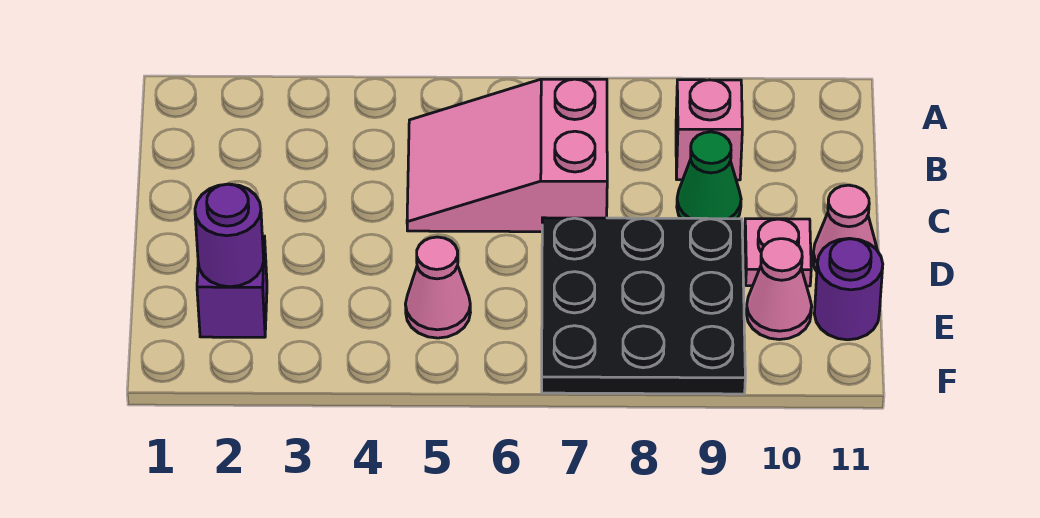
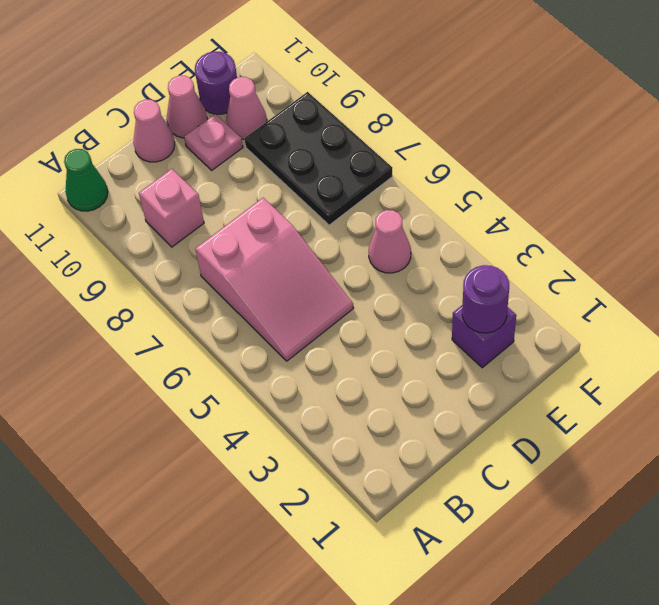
green 1x1 cone [677,132,741,219] -> green 1x1 cone moved to [64,149,108,211]
none -> pink 1x1 cone [133,100,175,162]
black 3x3 plate [542,218,745,394] -> black 2x3 plate [245,92,392,225]

